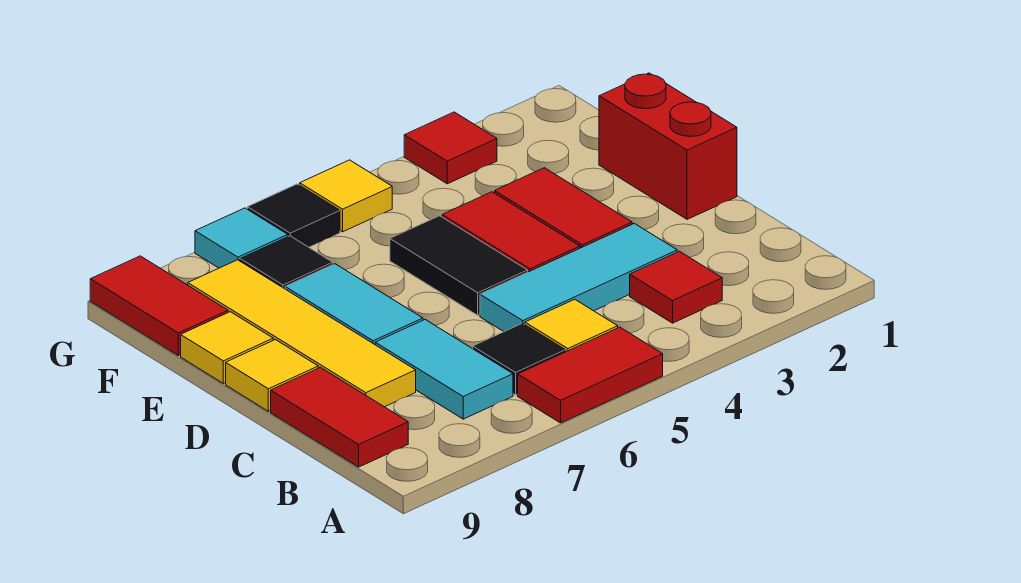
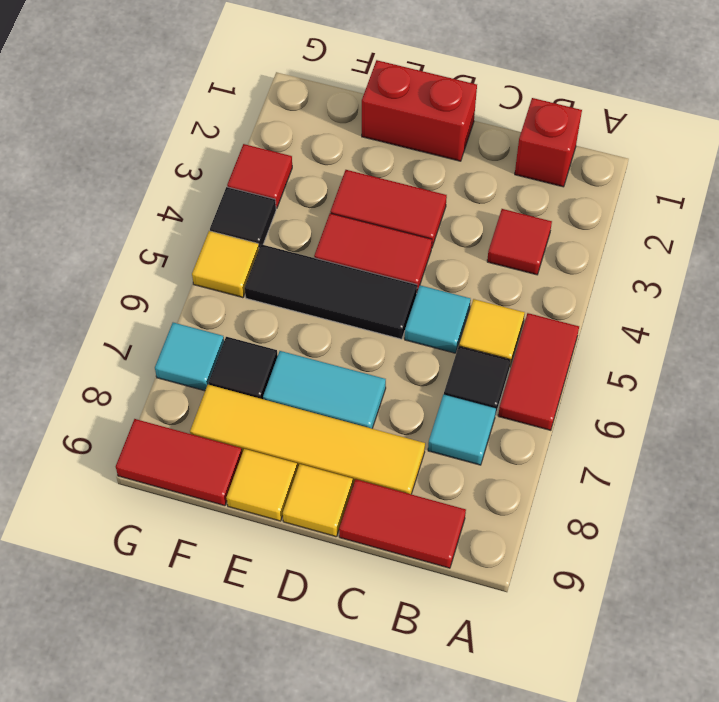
none -> red 1x1 brick [515,98,582,187]
cyan 1x2 tile [375,320,513,419] -> cyan 1x1 tile [428,394,496,465]
cyan 1x3 tile [480,224,677,332] -> cyan 1x1 tile [405,285,471,353]
black 1x2 tile [390,216,528,315] -> black 1x3 tile [245,244,417,339]
black 1x1 tile [247,184,340,247] -> black 1x1 tile moved to [210,187,276,248]

